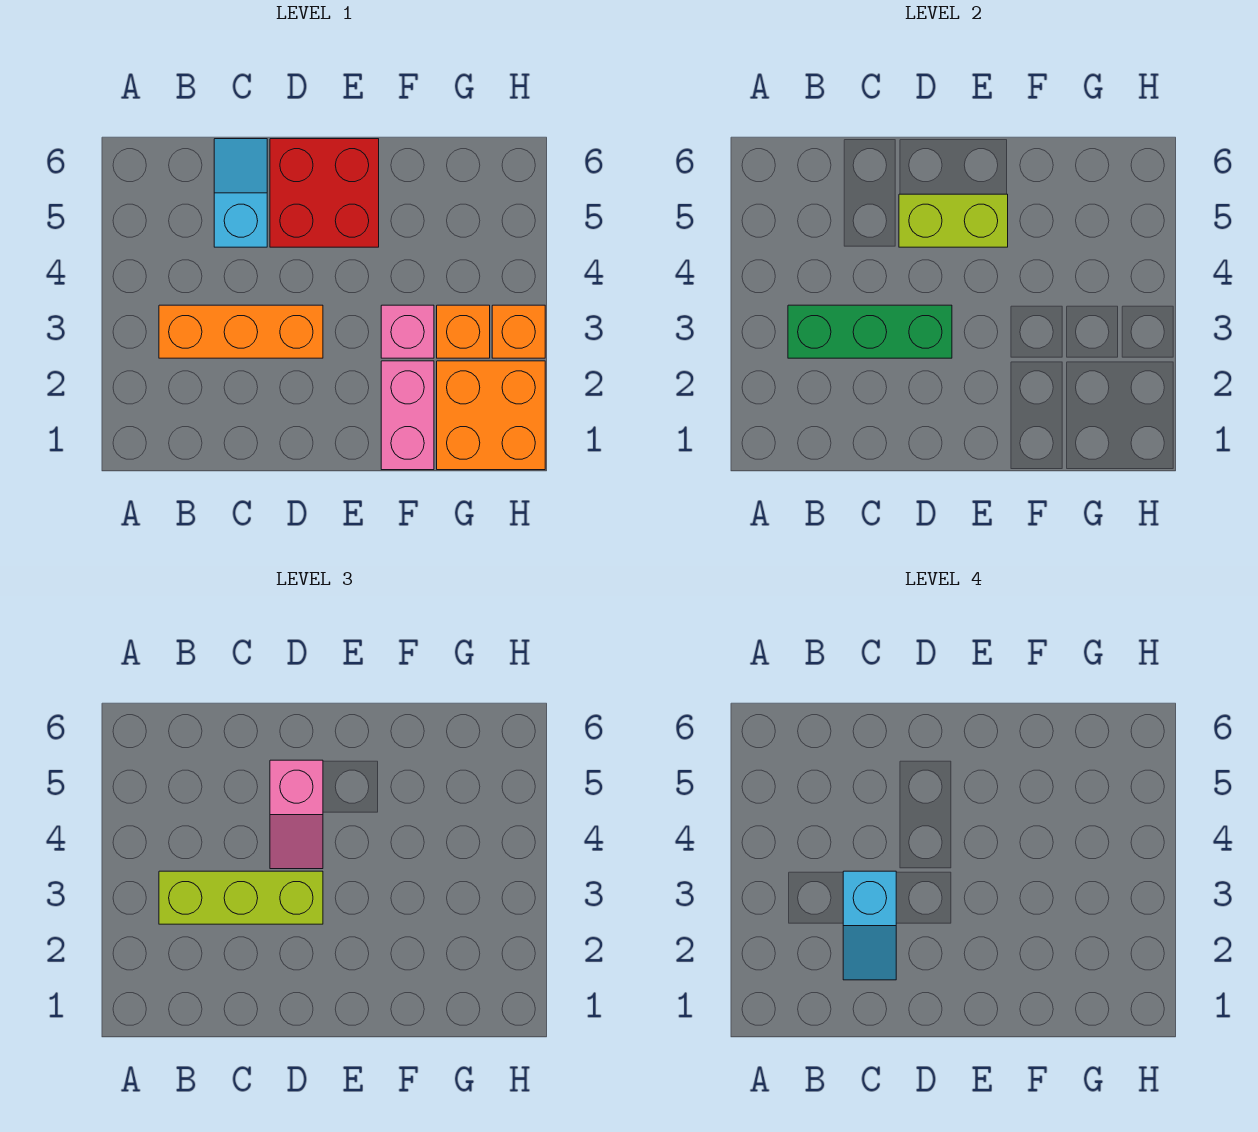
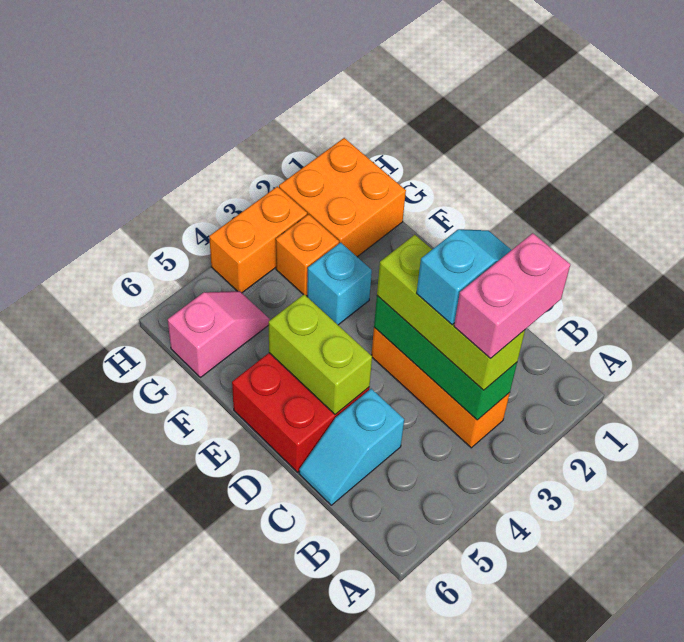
pink 1x2 slope [270,760,323,869] -> pink 1x2 slope moved to [168,291,270,377]
pink 1x2 brick [381,361,434,470] -> pink 1x2 brick moved to [454,233,570,359]
pink 1x1 brick [381,305,434,358] -> cyan 1x1 brick [307,243,372,325]
orange 1x1 brick [492,305,545,358] -> orange 1x2 brick [209,186,307,293]

